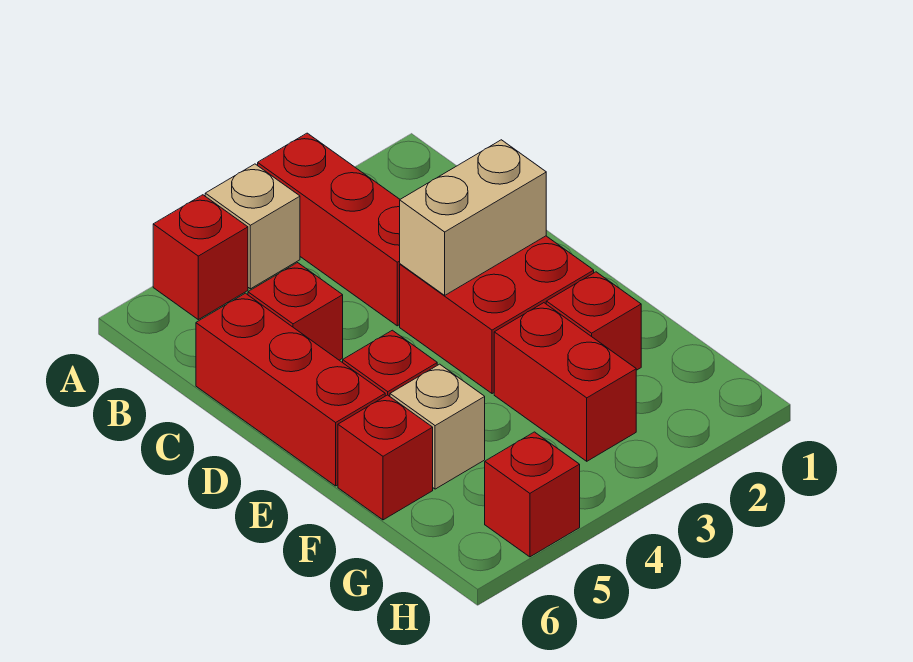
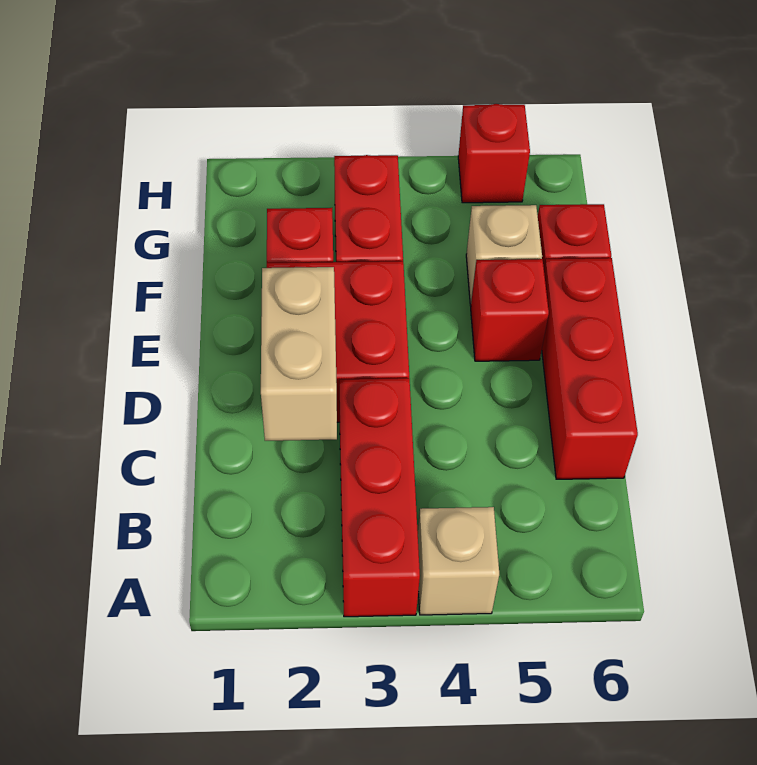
red 1x1 brick [153,195,248,320] -> none
red 1x1 brick [248,263,343,360] -> none
tan 1x2 brick [400,140,546,295] -> tan 1x2 brick turned to [261,267,337,441]

